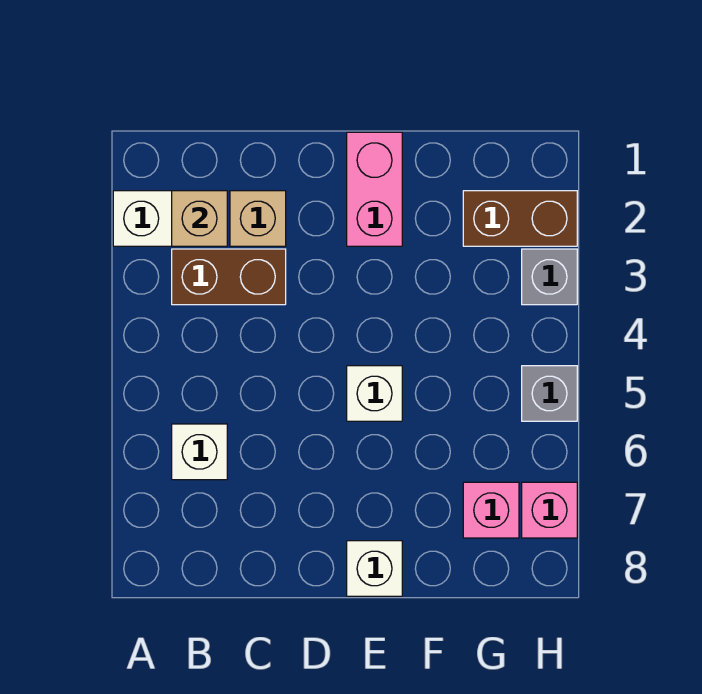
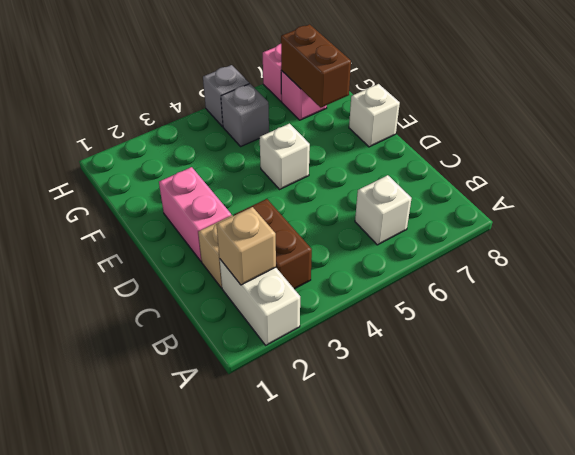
pink 1x2 brick [347,132,402,246] -> pink 1x2 brick turned to [159,167,231,261]
brown 1x2 brick [463,191,577,246] -> brown 1x2 brick moved to [281,24,351,107]
grey 1x1 brick [522,249,577,305] -> grey 1x1 brick moved to [221,84,269,146]

